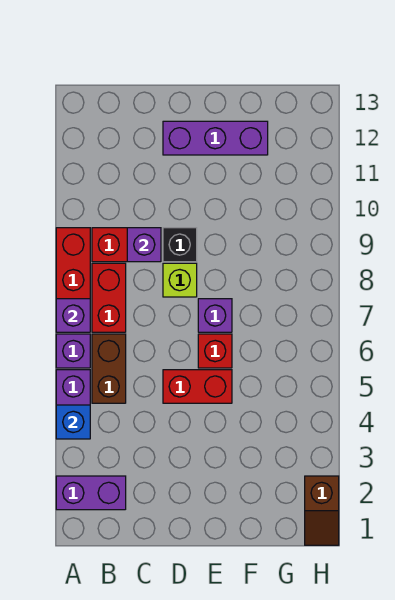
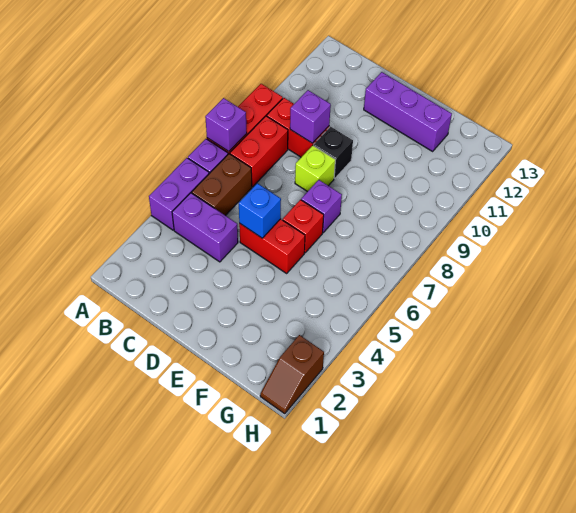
purple 1x2 brick [56,476,126,510] -> purple 1x2 brick moved to [172,193,238,262]
blue 1x1 brick [56,405,90,439] -> blue 1x1 brick moved to [239,183,281,238]

